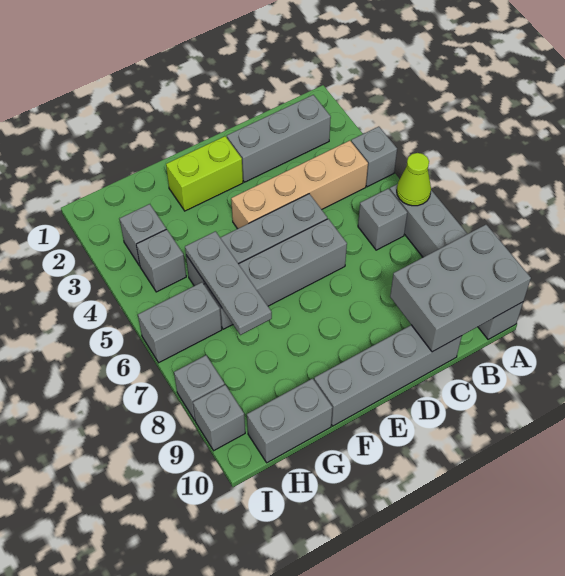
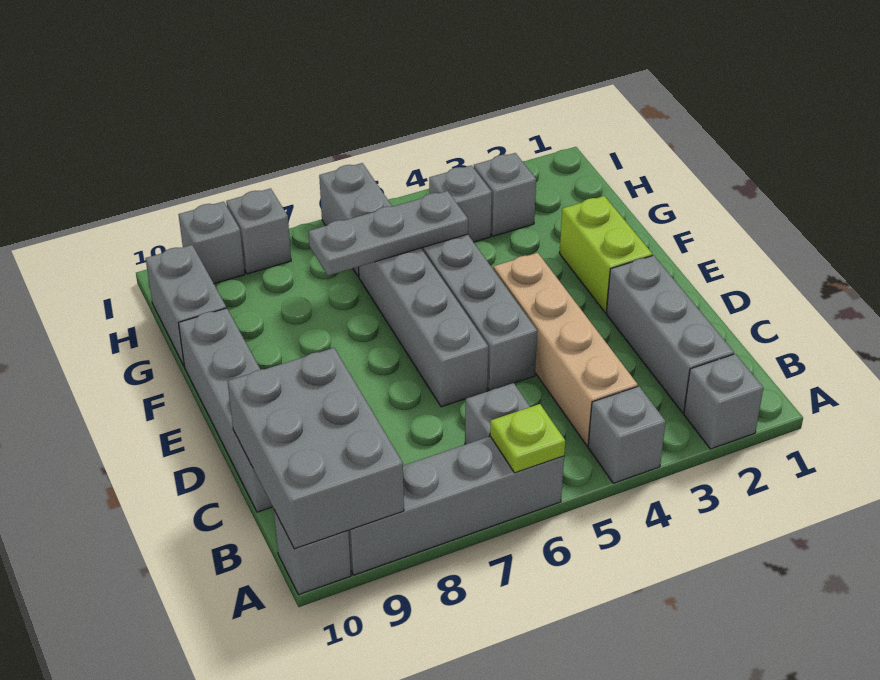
none -> grey 1x1 brick [684,354,763,449]
lime 1x1 cone [397,153,431,206] -> lime 1x1 plate [490,404,565,473]

